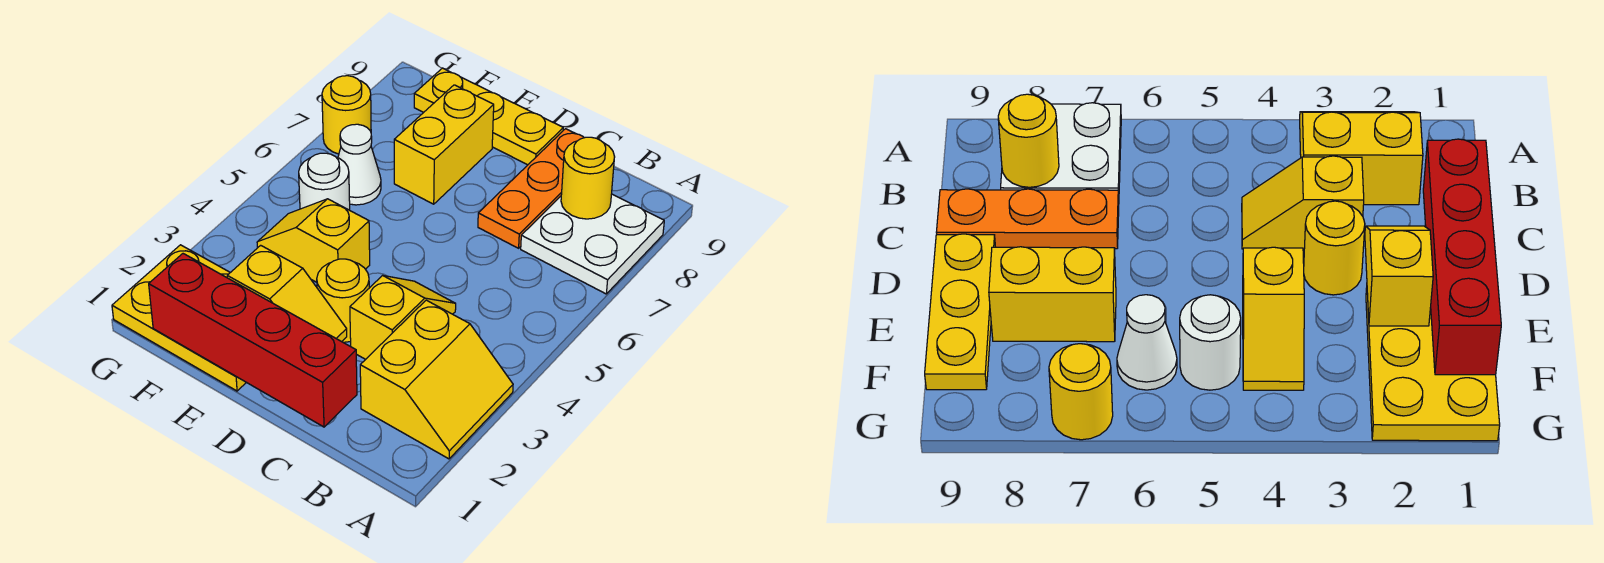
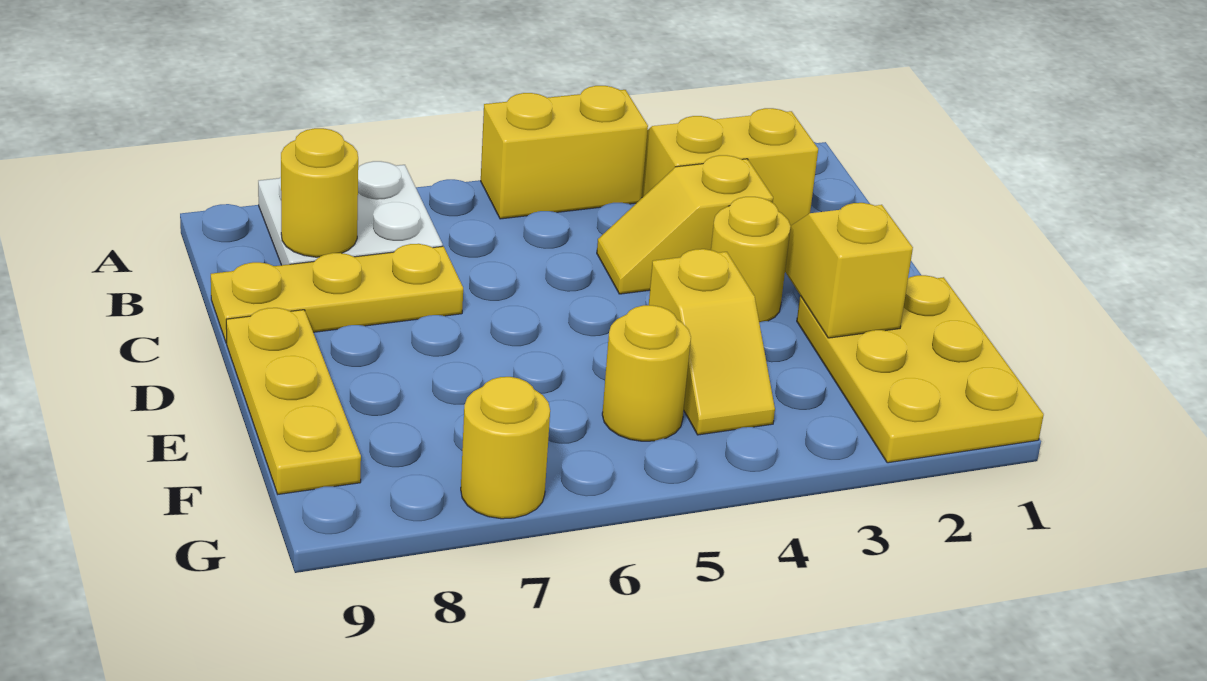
red 1x4 brick [149,254,357,427] -> none
orange 1x3 plate [478,129,584,248] -> yellow 1x3 plate [211,244,463,343]
yellow 1x2 brick [394,85,494,204] -> yellow 1x2 brick moved to [481,86,648,219]
white 1x1 round brick [299,153,350,210] -> yellow 1x1 round brick [602,305,691,441]
white 1x1 cone [338,124,381,205] -> none

